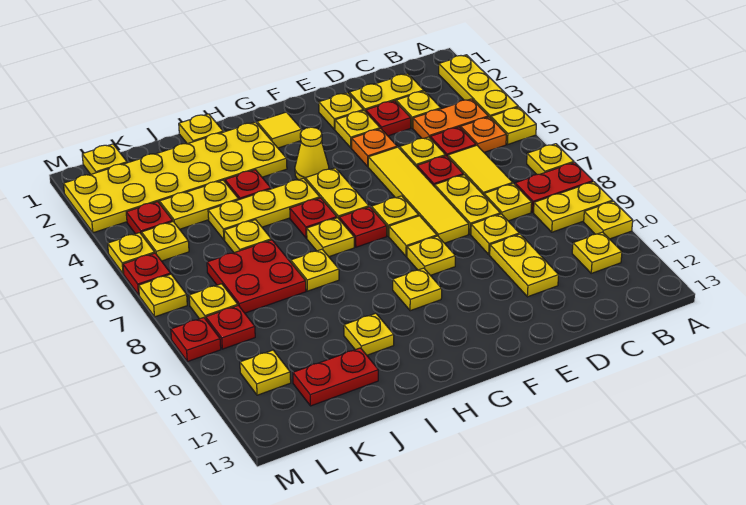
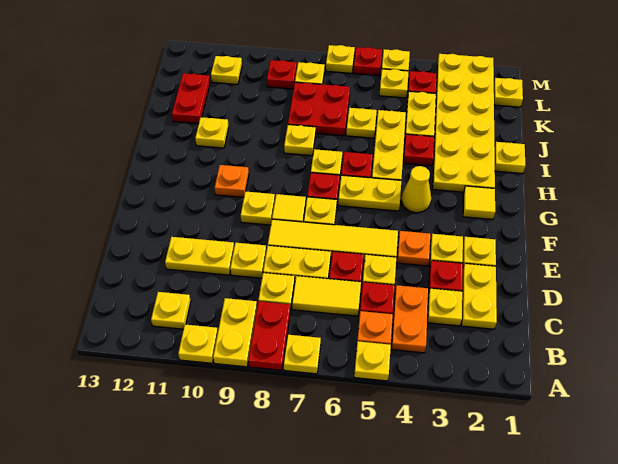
yellow 1x3 plate [439,55,518,118] -> none
yellow 1x1 plate [393,268,442,311] -> orange 1x1 plate [215,165,249,197]
red 1x1 plate [171,318,221,362] -> none

